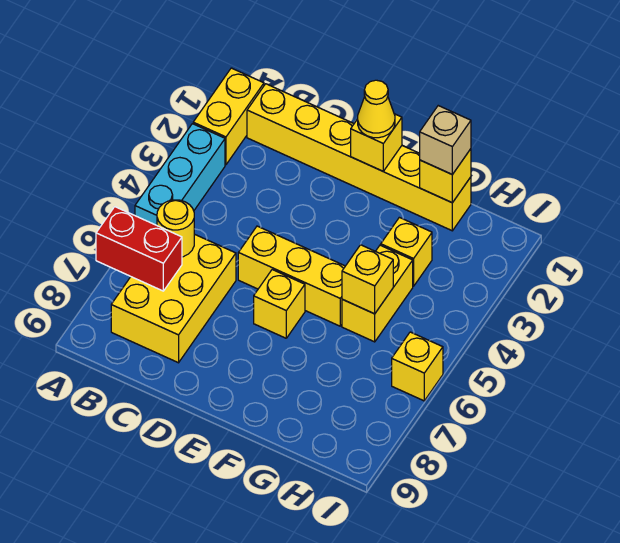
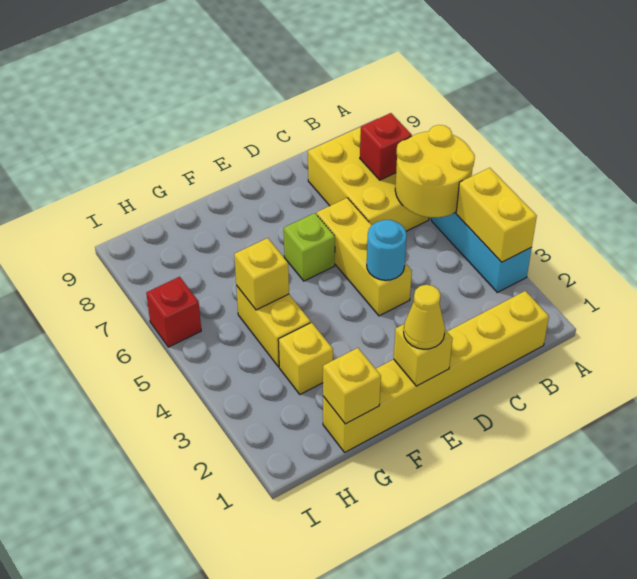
yellow 1x2 brick [193,68,264,165] -> yellow 1x2 brick moved to [456,168,537,262]
red 1x2 brick [96,207,182,291] -> red 1x1 brick [360,113,412,180]
yellow 1x1 round brick [157,200,194,257] -> yellow 2x2 round brick [395,125,475,217]
none -> cyan 1x1 round brick [367,220,407,280]
yellow 1x3 brick [238,226,345,326] -> yellow 1x3 brick turned to [317,198,412,316]
yellow 1x1 brick [254,270,305,338] -> lime 1x1 brick [284,213,335,281]
tan 1x1 brick [420,106,471,174] -> none
yellow 1x1 brick [392,332,443,401] -> red 1x1 brick [146,277,201,347]

